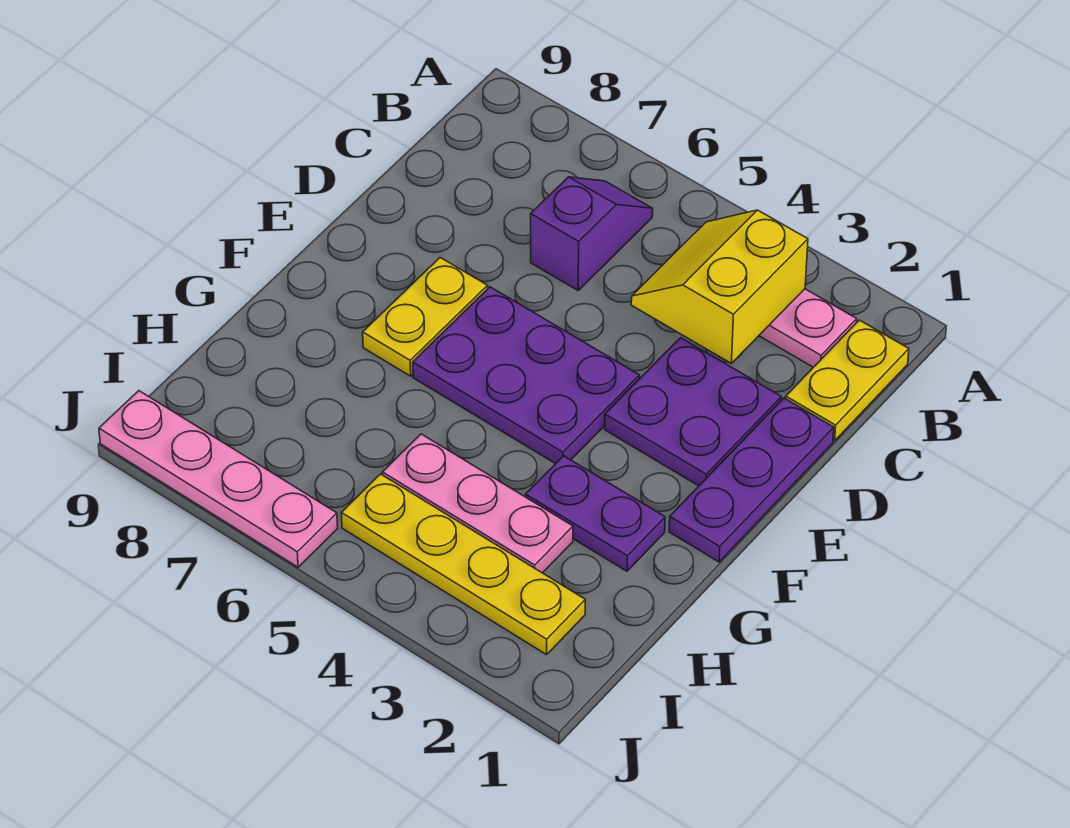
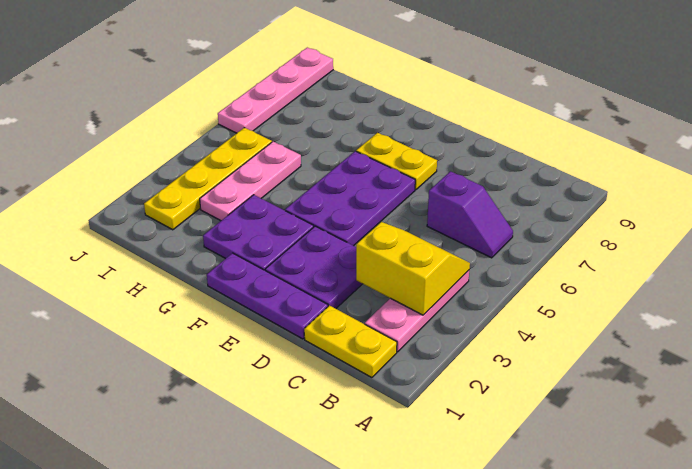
purple 1x2 plate [526,456,665,571] -> purple 2x2 plate [203,195,314,270]

